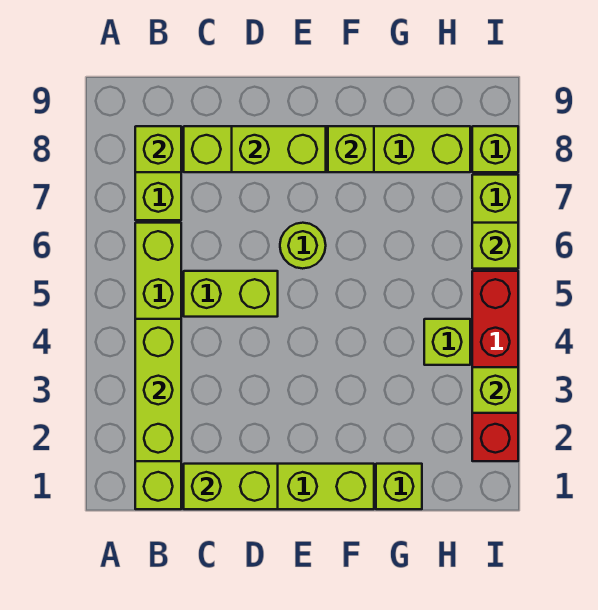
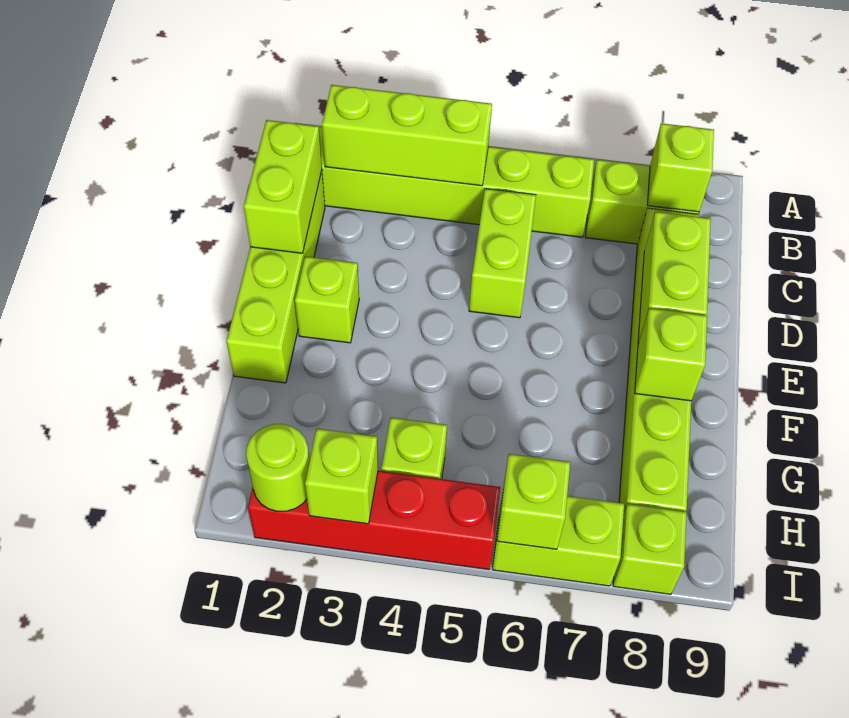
lime 1x1 round brick [280,223,326,269] -> lime 1x1 round brick moved to [246,424,310,511]
lime 1x1 brick [376,464,422,509] -> lime 1x1 brick moved to [295,256,359,343]

